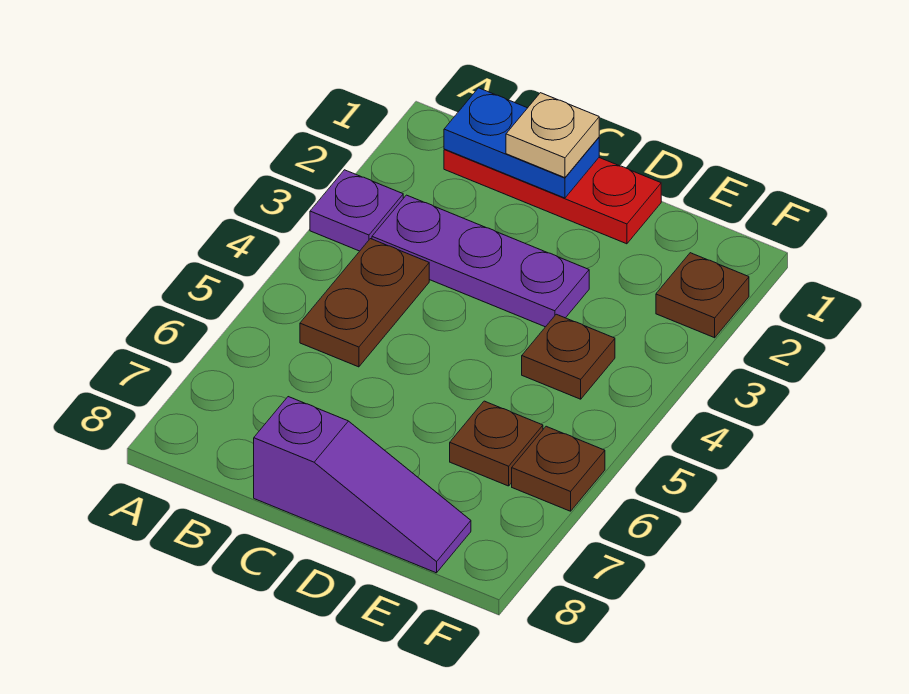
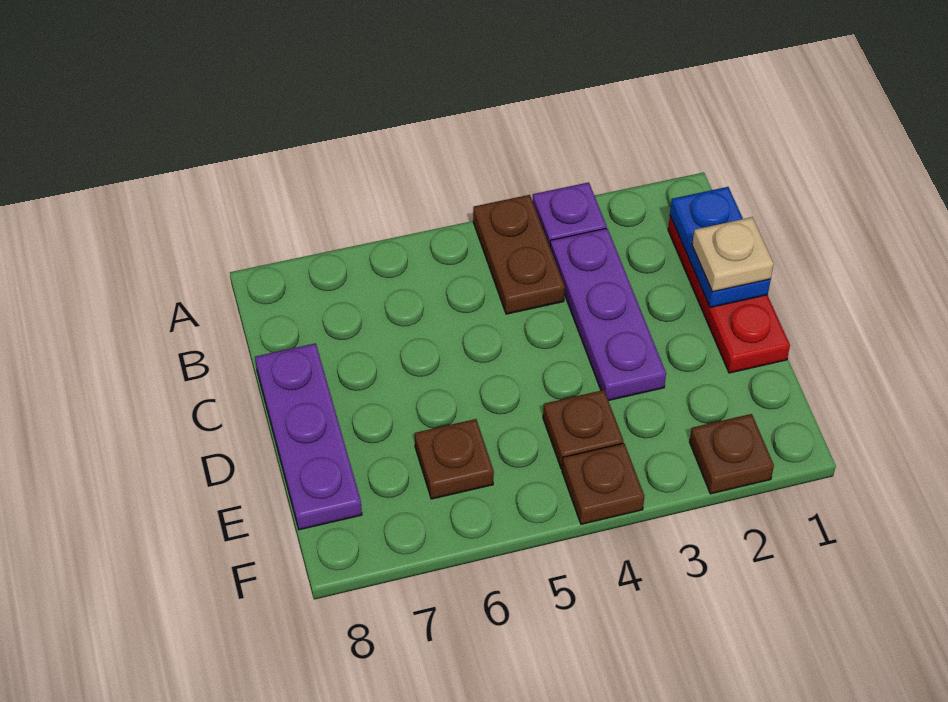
brown 1x2 plate [300,239,429,367] -> brown 1x2 plate turned to [473,195,565,314]
purple 1x3 slope [254,397,471,573] -> purple 1x3 plate [255,343,362,530]
brown 1x1 plate [512,426,605,511] -> brown 1x1 plate moved to [562,443,644,524]

